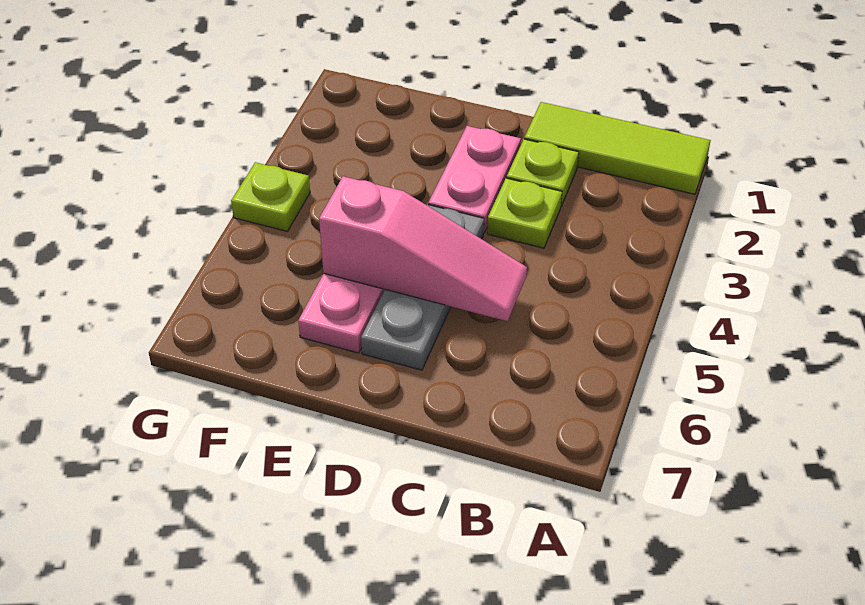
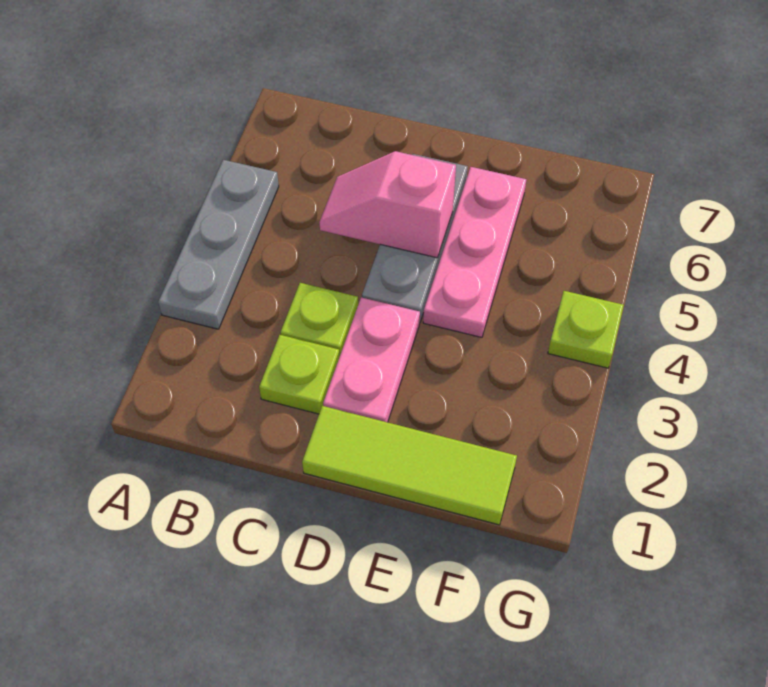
lime 1x3 tile [524,102,711,194] -> lime 1x3 tile moved to [302,406,517,525]
none -> grey 1x3 plate [158,160,279,329]
pink 1x3 slope [319,176,527,321] -> pink 1x2 slope [319,151,456,258]

